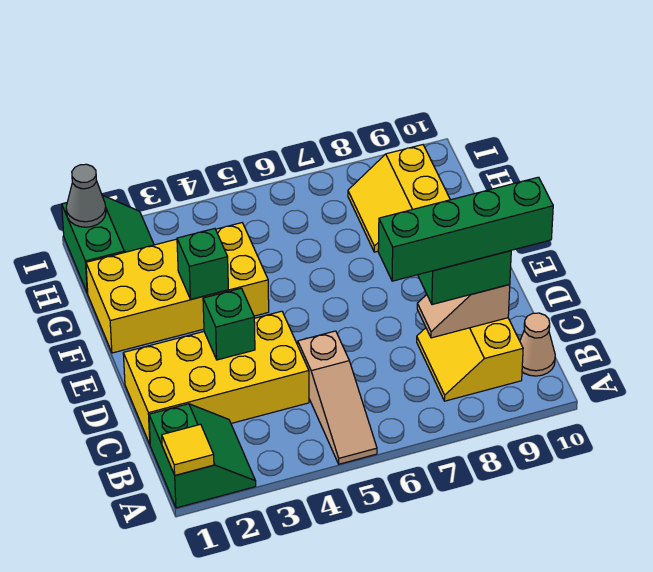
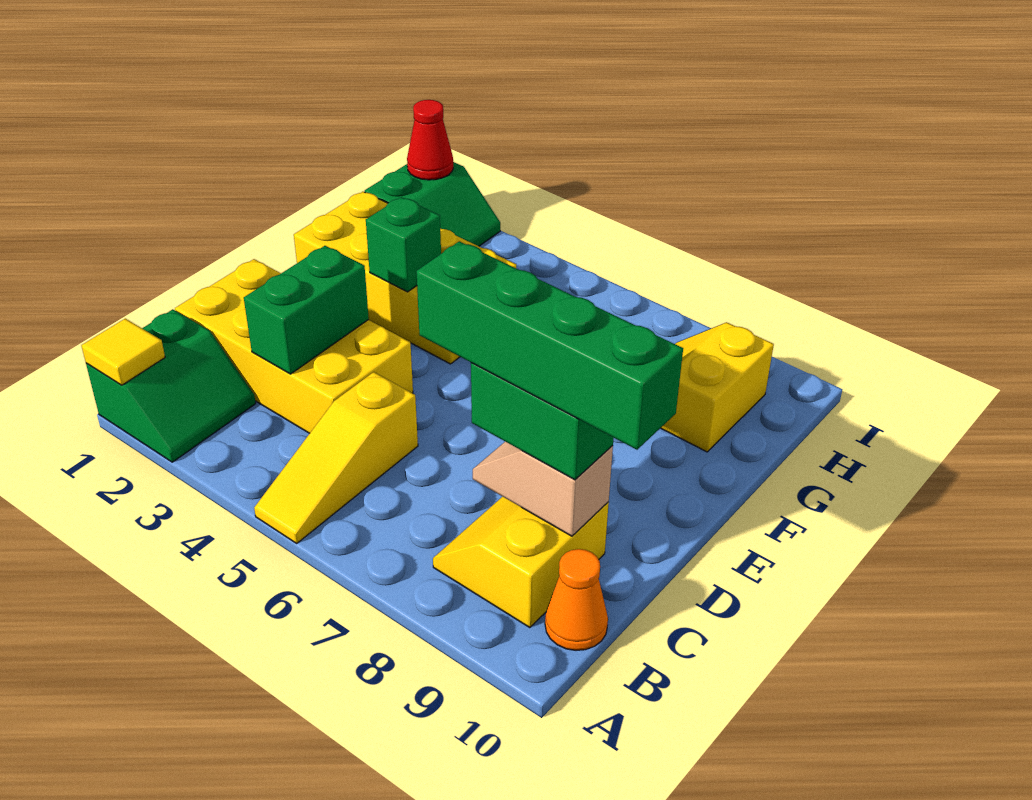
tan 1x3 slope [298,331,377,464] -> yellow 1x3 slope [254,372,418,543]
tan 1x1 cone [520,313,555,376] -> orange 1x1 cone [545,549,608,650]
green 1x1 brick [203,288,255,360] -> green 1x2 brick [244,246,369,374]
grey 1x1 cone [66,164,106,227] -> red 1x1 cone [407,100,453,180]

